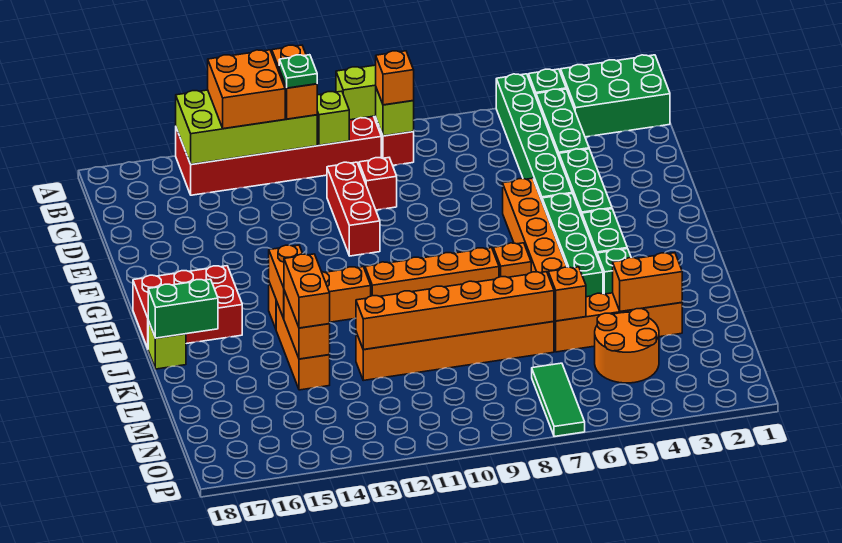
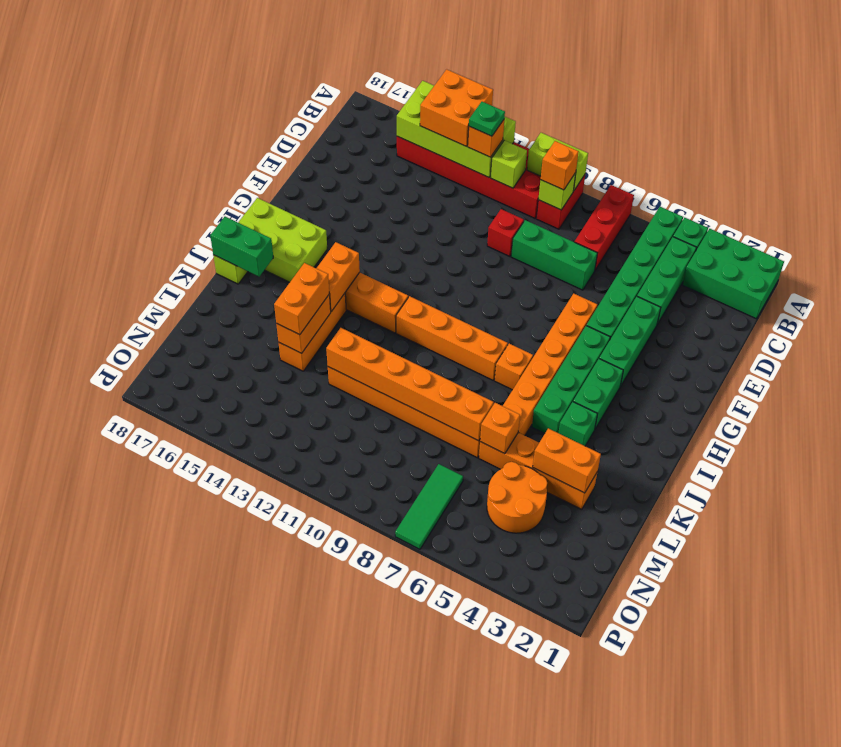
orange 1x2 brick [272,45,317,119] -> orange 1x1 brick [468,120,504,157]
none -> green 1x3 brick [511,220,597,290]
red 1x3 brick [327,162,380,256] -> red 1x3 brick moved to [575,185,634,270]
red 2x3 brick [133,266,242,348] -> lime 2x3 brick [238,198,327,282]

